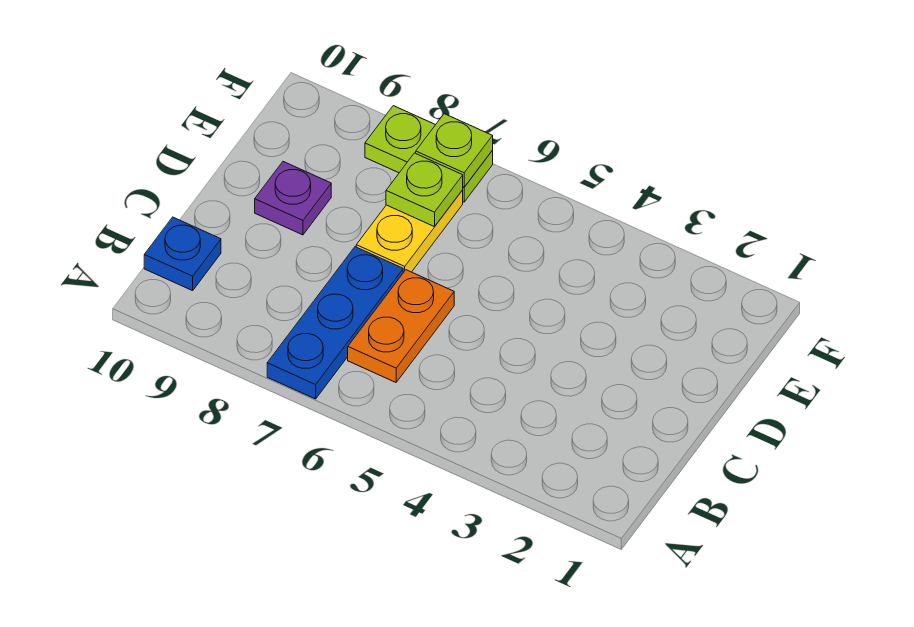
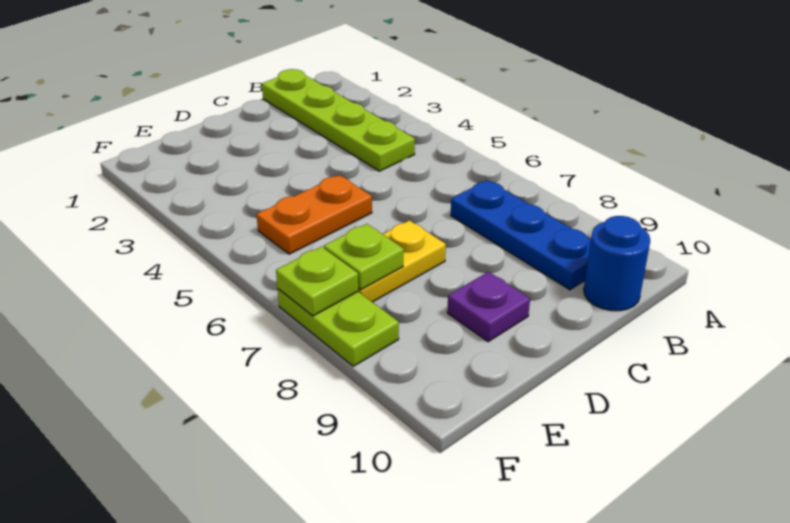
blue 1x3 plate [267,247,403,399] -> blue 1x3 plate turned to [451,180,591,290]
none -> lime 1x4 plate [262,69,415,171]
orange 1x2 plate [348,270,454,382] -> orange 1x2 plate moved to [256,175,372,254]
blue 1x1 plate [144,217,221,291] -> blue 1x1 round brick [584,216,650,311]

